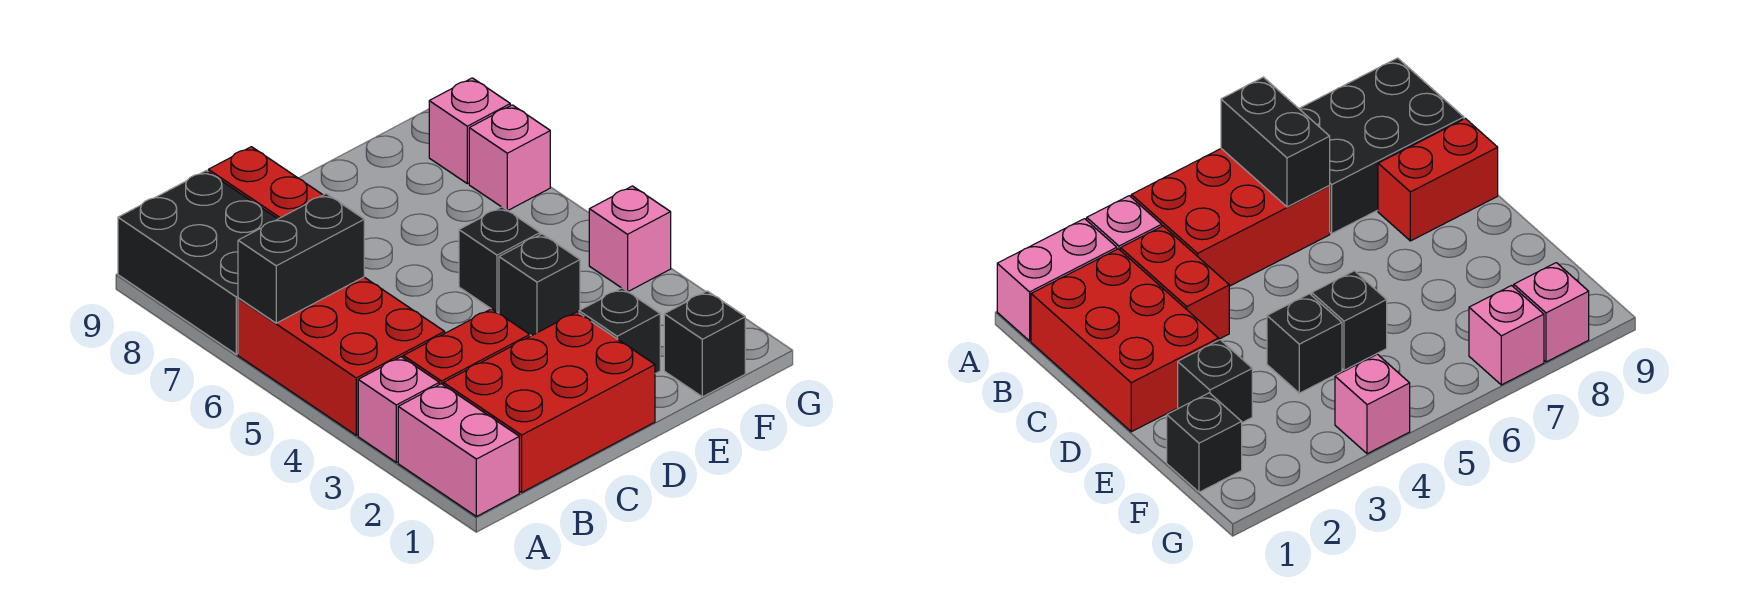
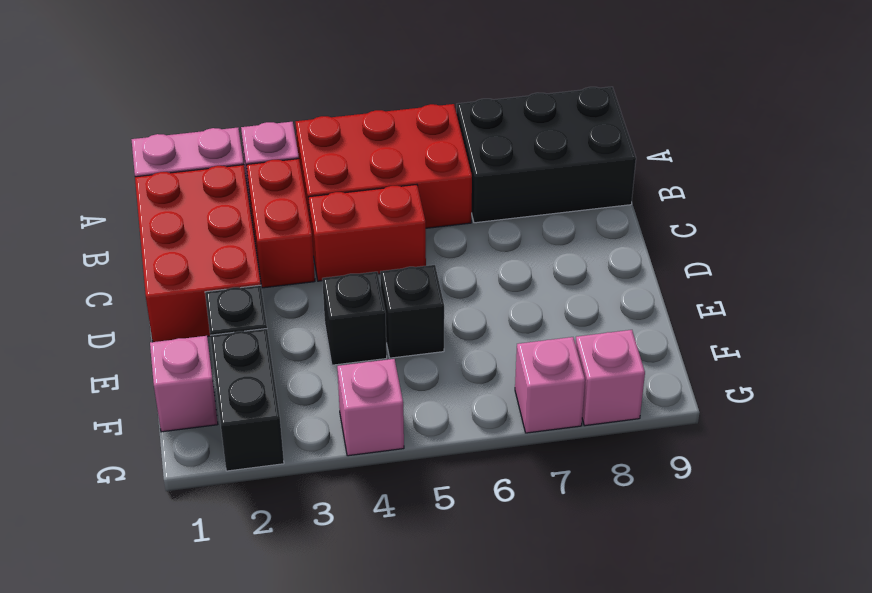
black 1x2 brick [238,194,364,323] -> black 1x2 brick moved to [210,329,284,471]
red 1x2 brick [208,147,323,219] -> red 1x2 brick moved to [308,185,426,281]
black 1x1 brick [664,291,745,397] -> pink 1x1 brick [150,336,218,432]

